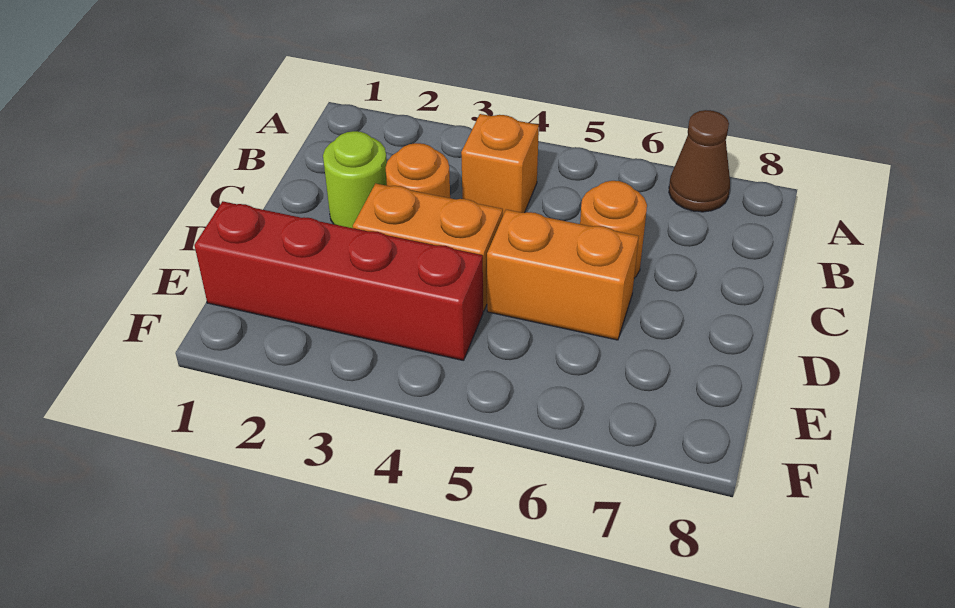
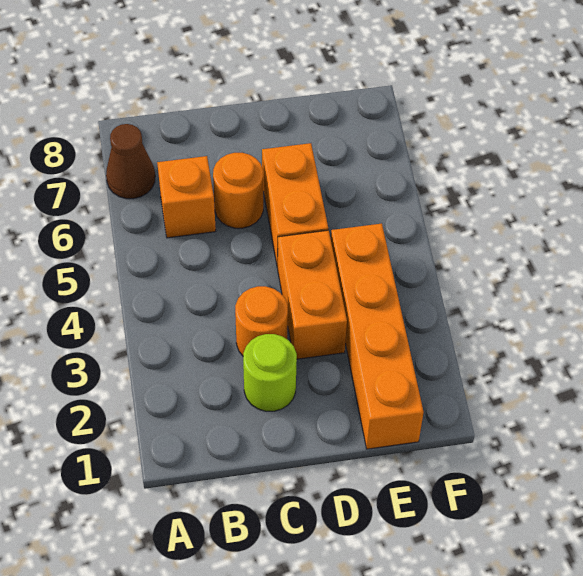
orange 1x1 brick [461,114,539,215] -> orange 1x1 brick moved to [157,156,216,238]
red 1x4 brick [194,201,483,361] -> orange 1x4 brick [331,223,424,449]

